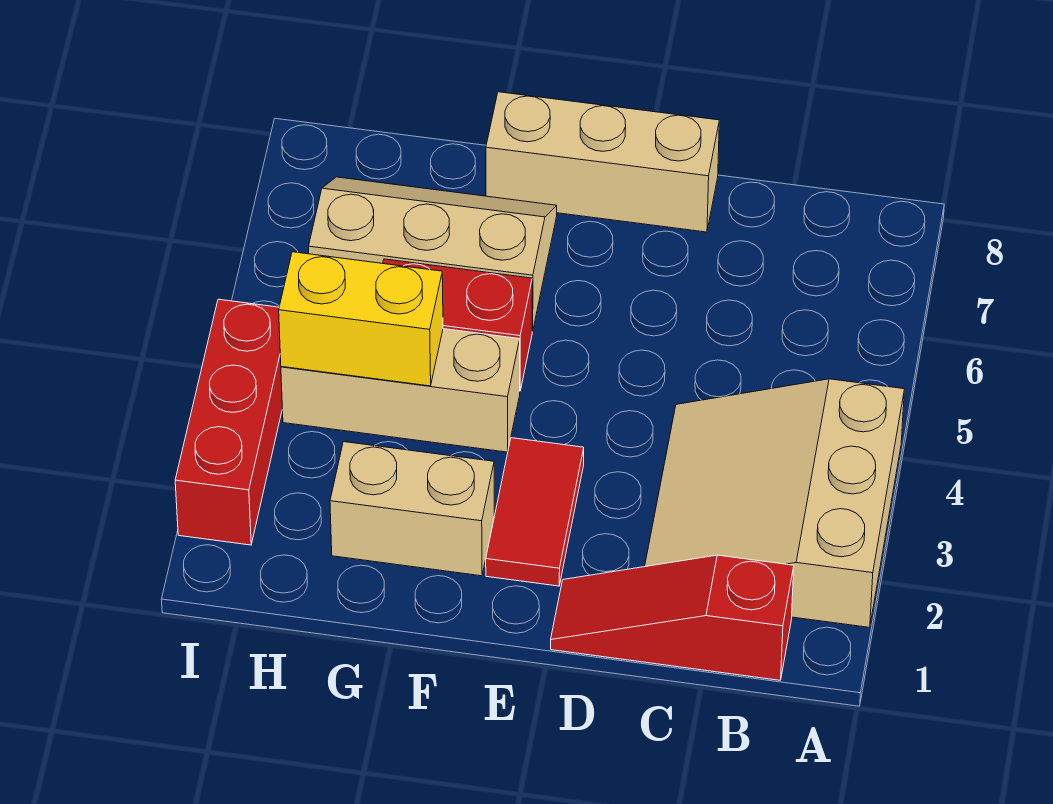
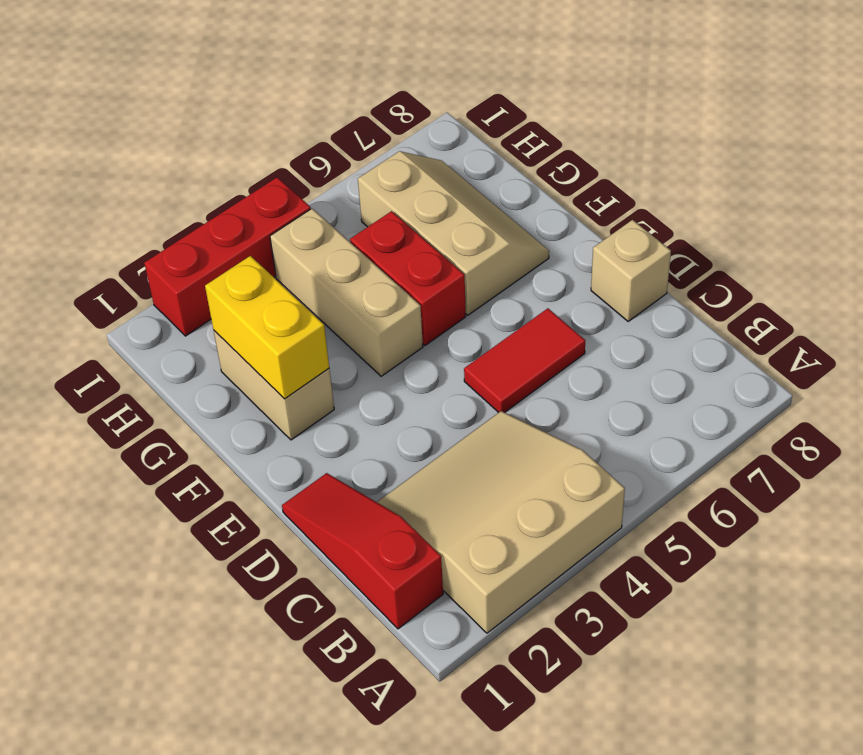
tan 1x3 brick [486,92,719,232] -> tan 1x1 brick [591,220,671,321]
red 1x2 tile [486,438,584,586] -> red 1x2 tile moved to [464,308,585,412]
yellow 1x2 brick [279,252,443,386] -> yellow 1x2 brick moved to [205,256,329,399]

